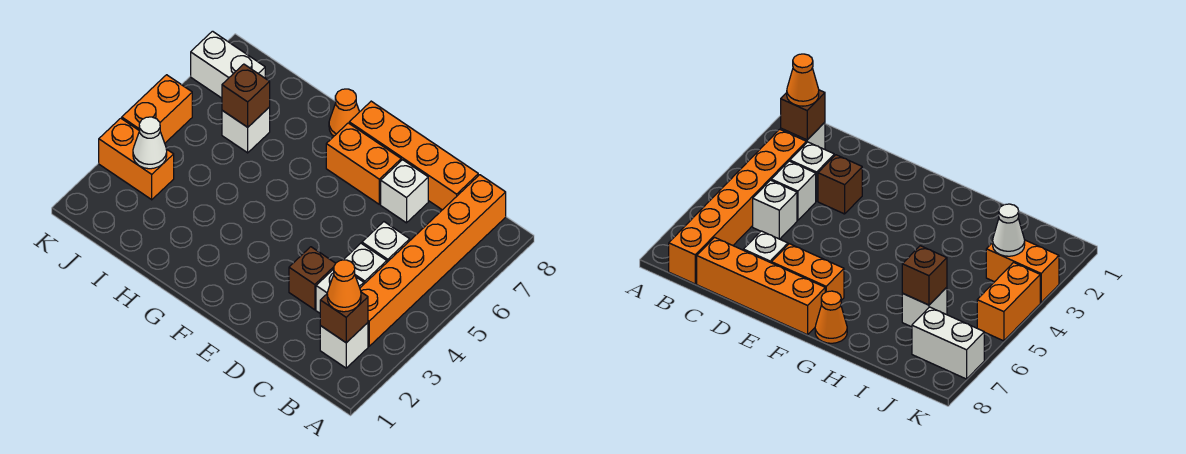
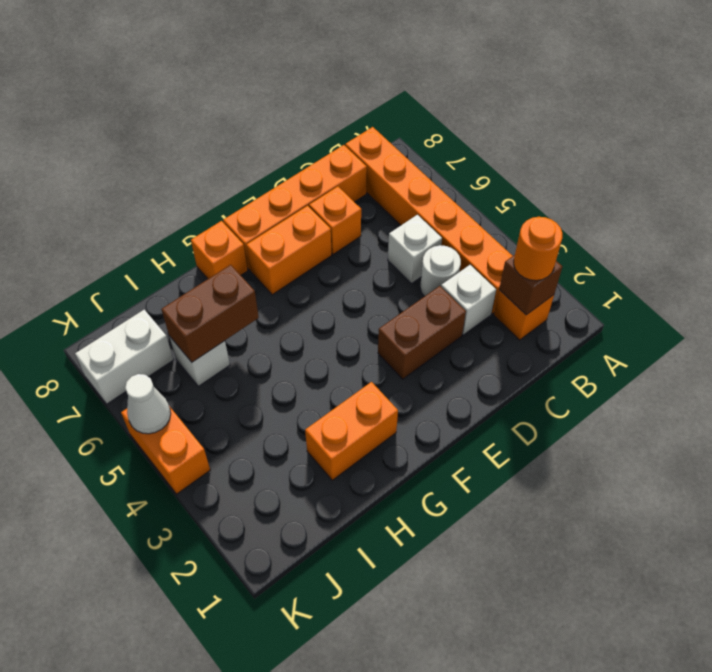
white 1x1 brick [320,323,368,368] -> orange 1x1 brick [494,290,554,340]
orange 1x1 cone [327,260,361,312] -> orange 1x1 round brick [514,217,562,281]
white 1x1 brick [344,243,387,284] -> white 1x1 round brick [420,245,461,297]
brown 1x1 brick [289,247,336,310] -> brown 1x2 brick [378,286,466,379]
white 1x1 brick [381,160,428,223] -> orange 1x1 brick [309,187,361,254]
orange 1x1 cone [329,89,359,136] -> orange 1x1 brick [191,221,248,279]
brown 1x1 brick [222,64,270,127] -> brown 1x2 brick [161,265,259,362]
orange 1x2 brick [99,118,174,200] -> orange 1x2 brick moved to [305,382,398,480]
white 1x1 cone [133,117,167,169] -> white 1x1 cone moved to [125,374,171,434]

